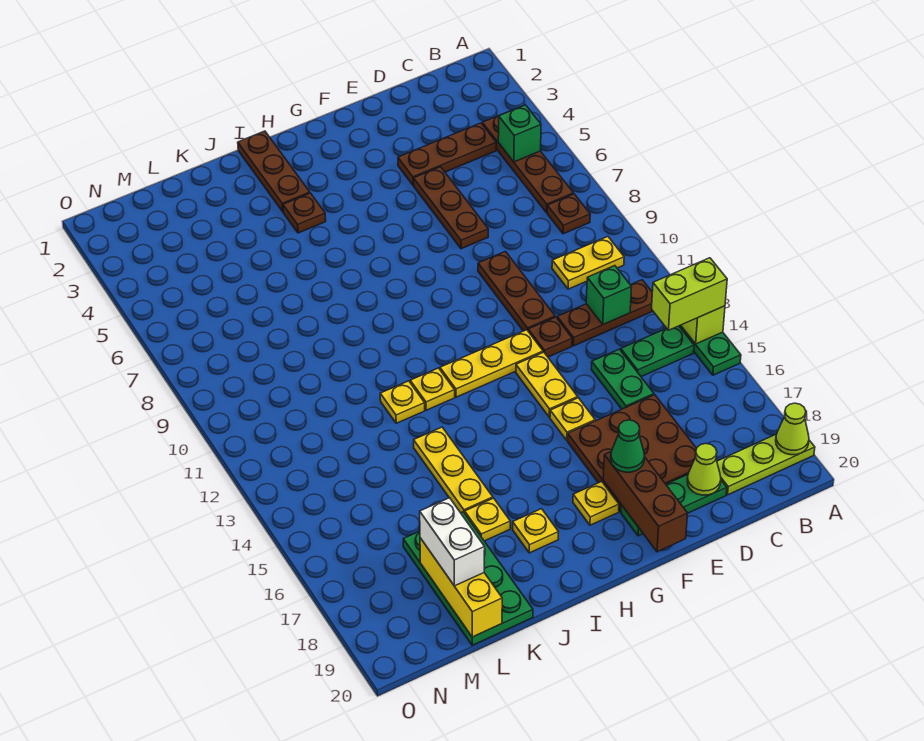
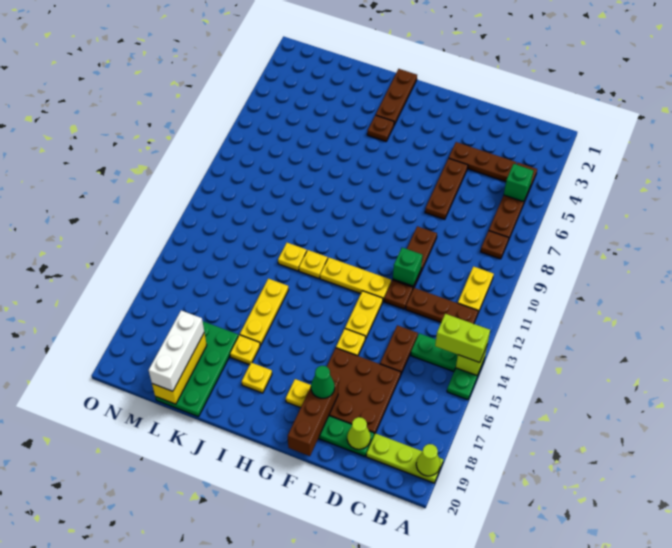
yellow 1x2 plate [552,237,624,289] -> yellow 1x2 plate turned to [458,266,494,313]
green 1x1 brick [586,266,632,325] -> green 1x1 brick moved to [393,248,422,286]
green 1x2 plate [591,349,654,409] -> brown 1x2 plate [380,325,418,374]
white 1x2 brick [420,498,485,586] -> white 1x3 brick [149,310,204,391]

